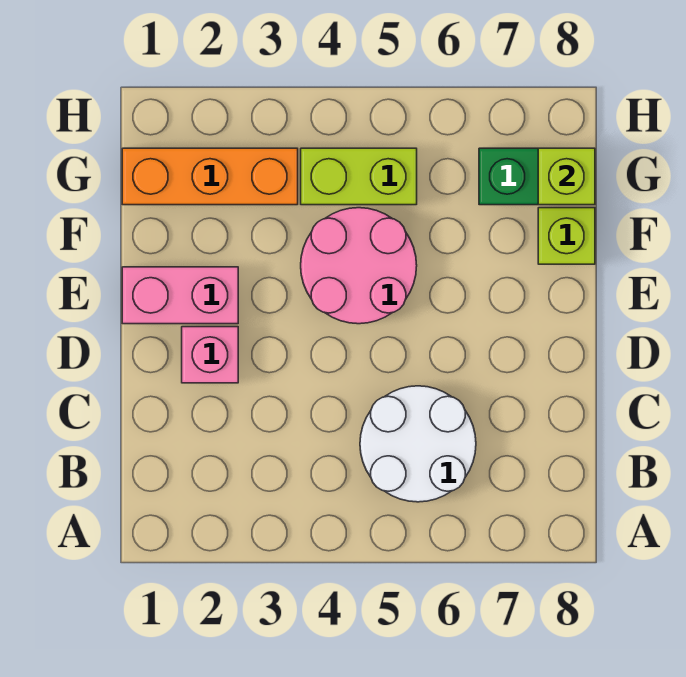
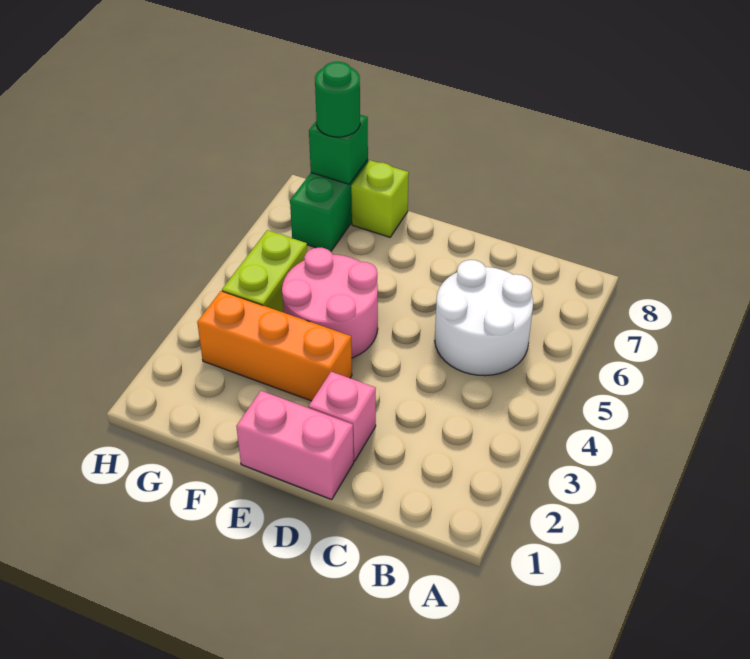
pink 1x2 brick [122,267,238,324] -> pink 1x2 brick turned to [236,391,354,499]
orange 1x3 brick [122,148,298,205] -> orange 1x3 brick turned to [197,291,352,401]
lime 1x1 brick [538,148,595,205] -> green 1x1 brick [309,115,368,184]
none -> green 1x1 round brick [315,62,360,137]

